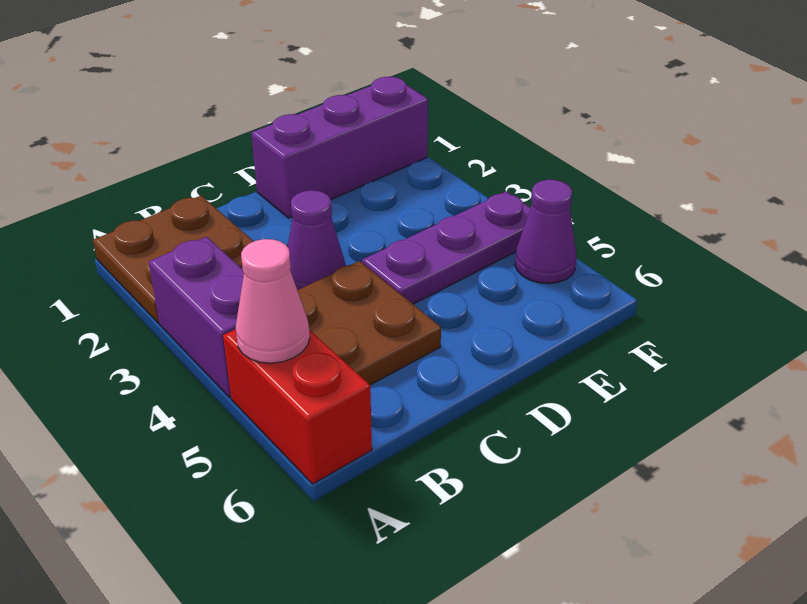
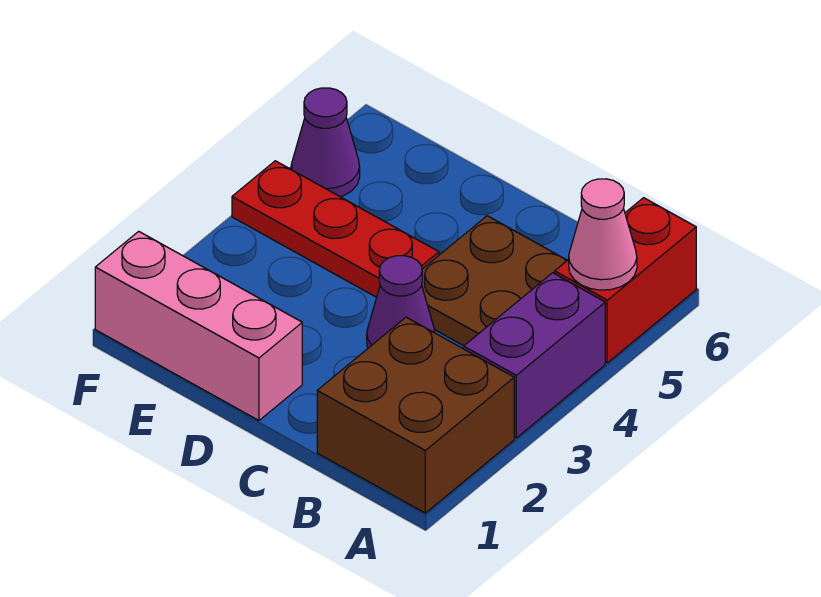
brown 2x2 plate [93,196,254,323] -> brown 2x2 brick [317,317,514,513]
purple 1x3 brick [251,77,428,218] -> pink 1x3 brick [95,231,302,420]
purple 1x3 plate [362,192,530,304] -> red 1x3 plate [232,161,439,297]

